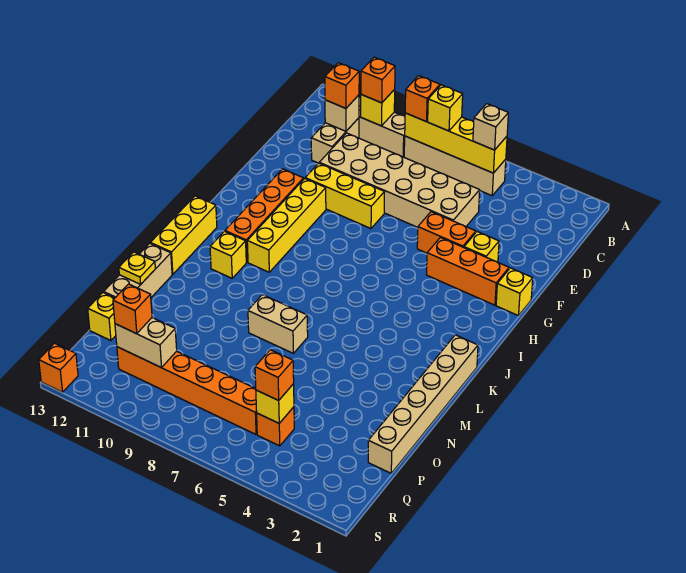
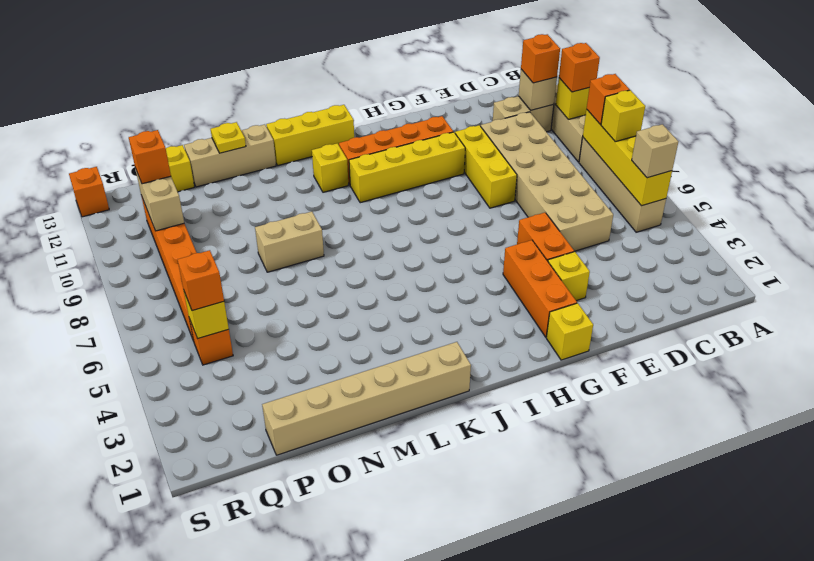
tan 1x2 brick [248,295,308,353] -> tan 1x2 brick turned to [255,211,324,272]

